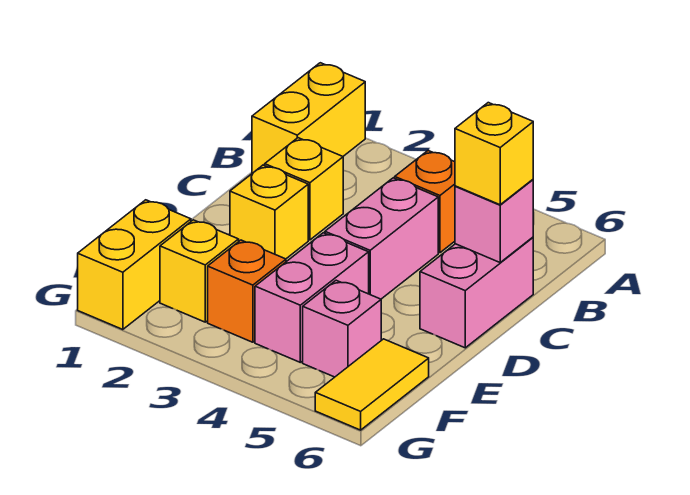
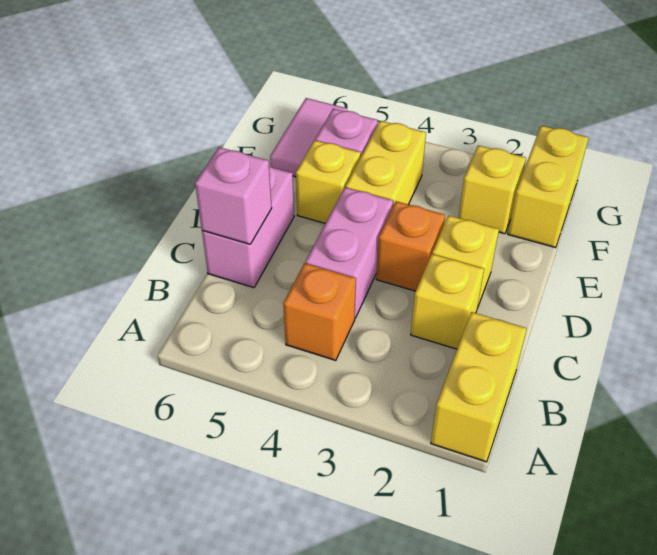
yellow 1x1 brick [455,103,533,205] -> yellow 1x1 brick moved to [296,140,361,223]
pink 1x2 brick [255,233,369,362] -> yellow 1x2 brick [346,121,426,206]
orange 1x1 brick [208,240,286,342] -> orange 1x1 brick moved to [376,201,445,291]
yellow 1x2 tile [315,339,429,430] -> pink 1x2 tile [270,98,347,177]

